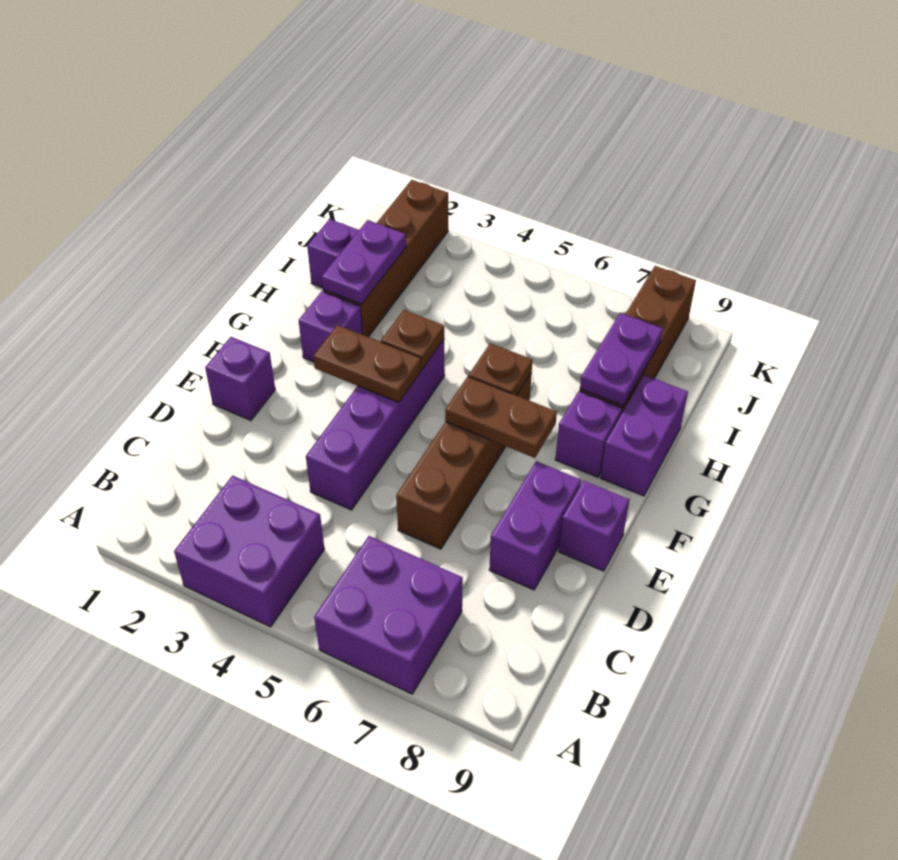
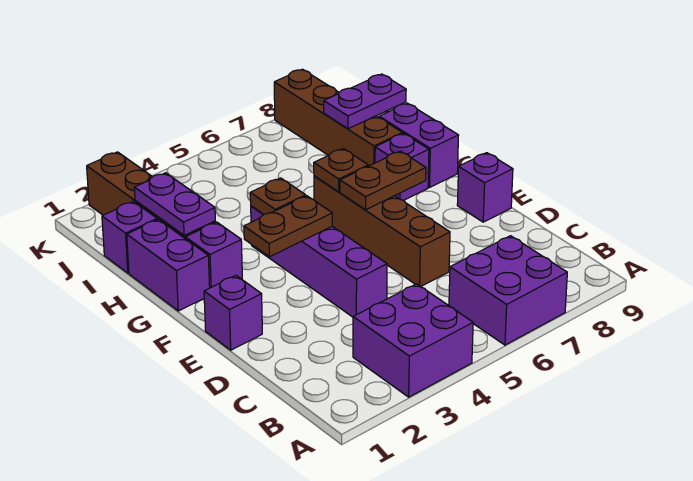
purple 1x2 brick [489,461,581,590] -> purple 1x2 brick moved to [127,219,210,311]
purple 1x2 plate [580,313,663,406] -> purple 1x2 plate turned to [324,74,406,129]

